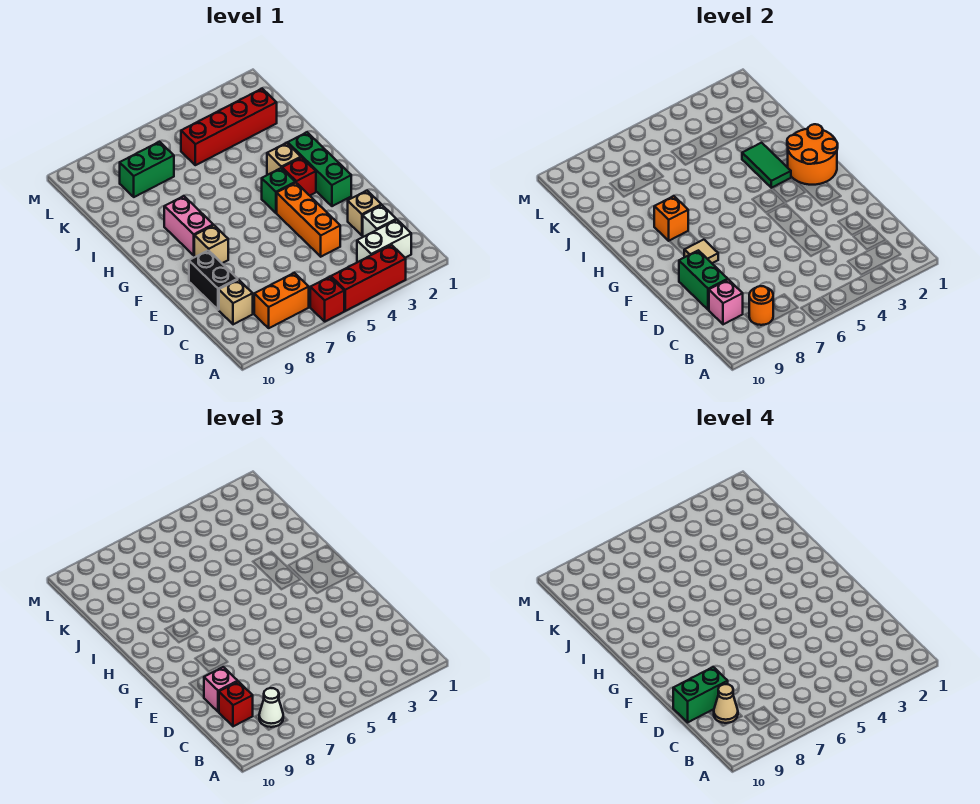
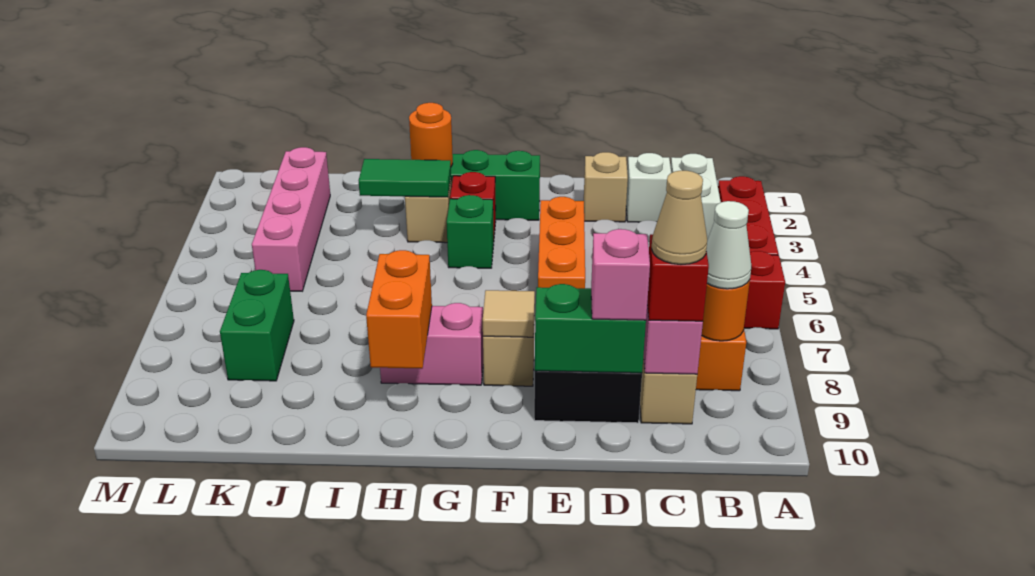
orange 1x3 brick [277,183,340,257] -> orange 1x3 brick turned to [538,197,585,288]
green 1x2 brick [673,667,728,722] -> none
orange 2x2 round brick [787,124,838,185] -> orange 1x1 round brick [409,103,453,166]
orange 1x1 brick [654,196,688,241] -> orange 1x2 brick [366,250,432,369]
red 1x4 brick [181,89,277,165] -> pink 1x4 brick [252,147,330,291]

